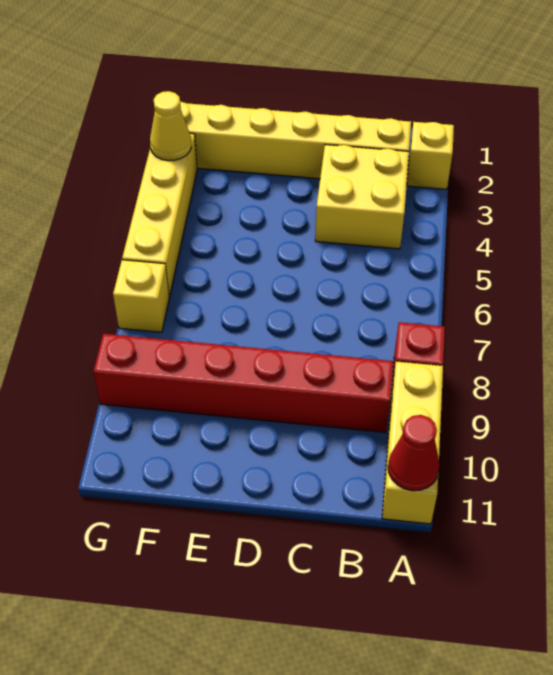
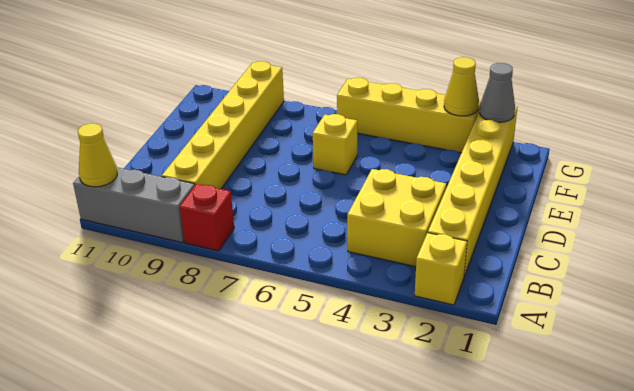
yellow 1x3 brick [382,361,443,524] -> grey 1x3 brick [73,167,195,243]
red 1x1 cone [388,415,440,491] -> yellow 1x1 cone [78,123,117,187]
red 1x6 brick [94,334,393,432] -> yellow 1x6 brick [162,61,284,189]
none -> grey 1x1 cone [480,63,515,122]
yellow 1x1 brick [113,260,169,332] -> yellow 1x1 brick moved to [313,114,357,175]

